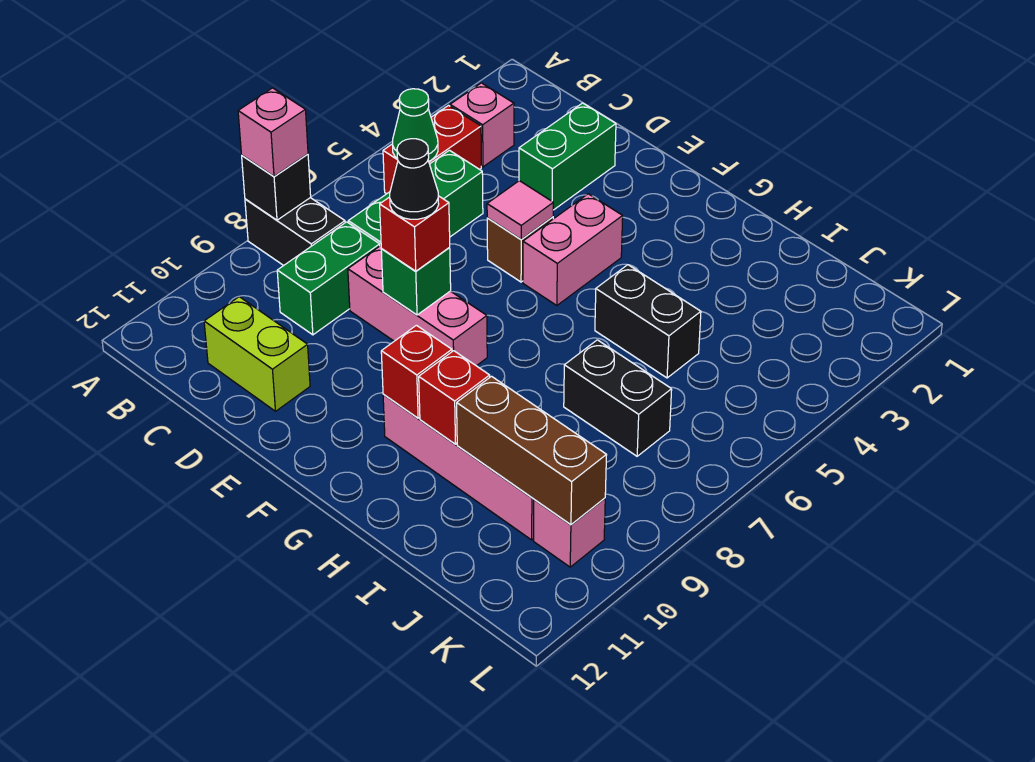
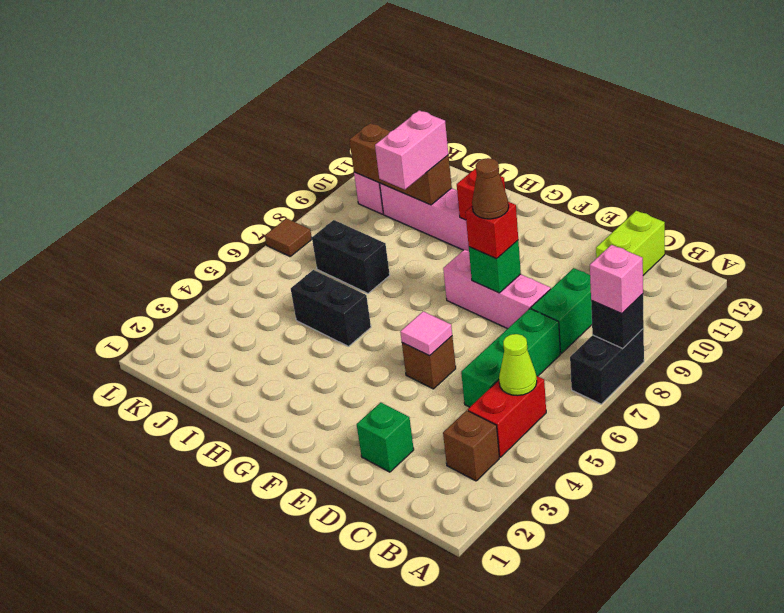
black 1x2 brick [245,198,345,265] -> black 1x2 brick turned to [570,329,644,404]
pink 1x1 brick [450,83,514,167] -> brown 1x1 brick [443,410,499,481]
green 1x1 cone [393,89,438,161] -> lime 1x1 cone [499,334,537,396]
lime 1x2 brick [204,297,310,411] -> lime 1x2 brick turned to [596,211,665,275]
green 1x2 brick [519,103,616,210] -> green 1x1 brick [357,402,414,472]
black 1x1 cone [390,139,439,219] -> brown 1x1 cone [472,158,509,219]
pink 1x2 brick [523,194,623,306] -> pink 1x2 brick moved to [375,110,448,190]
red 1x1 brick [419,351,490,444] -> none
none -> brown 1x1 tile [265,218,312,256]

